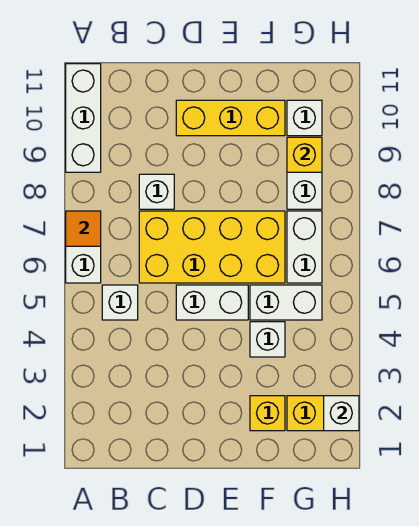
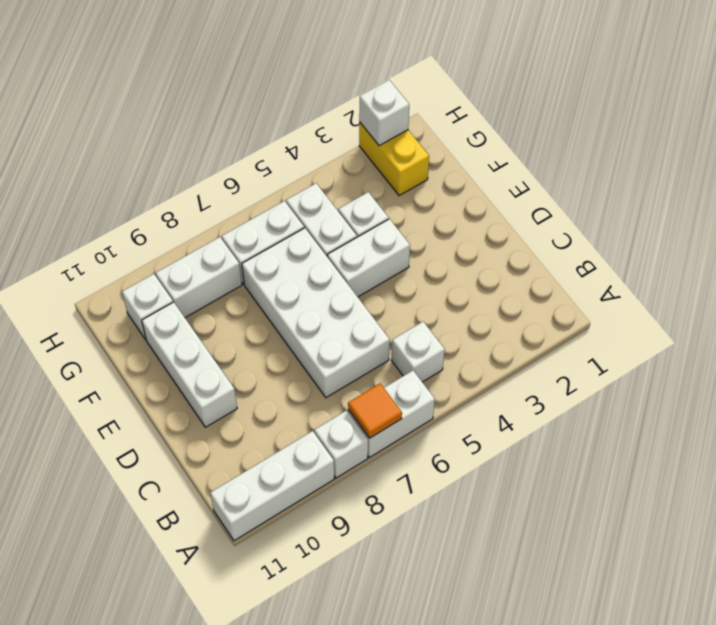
yellow 2x4 brick [139,211,285,283] -> white 2x4 brick [242,228,390,398]
white 1x1 brick [139,174,174,209] -> white 1x1 brick moved to [314,411,368,478]
white 1x2 brick [176,285,248,320] -> white 1x2 brick turned to [327,219,410,297]
yellow 1x3 brick [176,100,285,136] -> white 1x3 brick [142,302,237,427]
yellow 1x1 brick [250,396,285,431] -> none
yellow 1x1 brick [287,137,322,172] -> none

